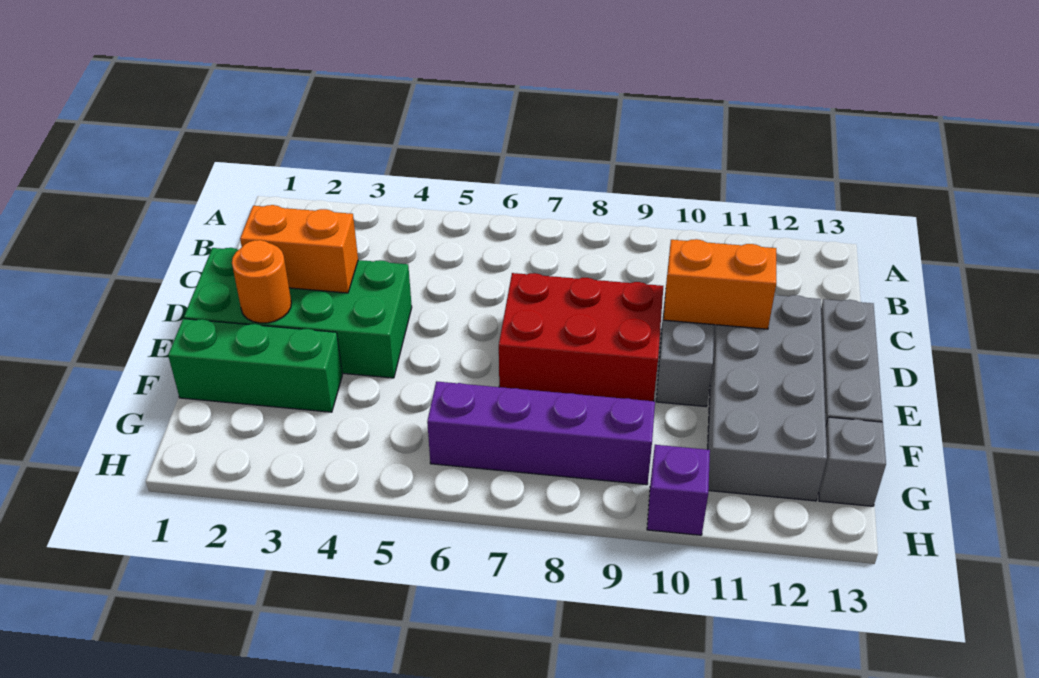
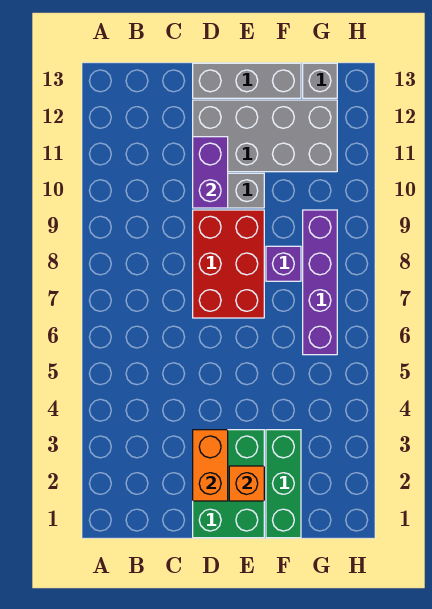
green 2x4 brick [184,248,412,378] -> green 2x3 brick [193,430,264,538]
orange 1x2 brick [664,239,776,329] -> purple 1x2 brick [193,137,228,208]
orange 1x1 round brick [232,240,291,323] -> orange 1x1 brick [229,466,264,501]
purple 1x1 brick [647,445,710,535] -> purple 1x1 brick moved to [266,246,301,281]

